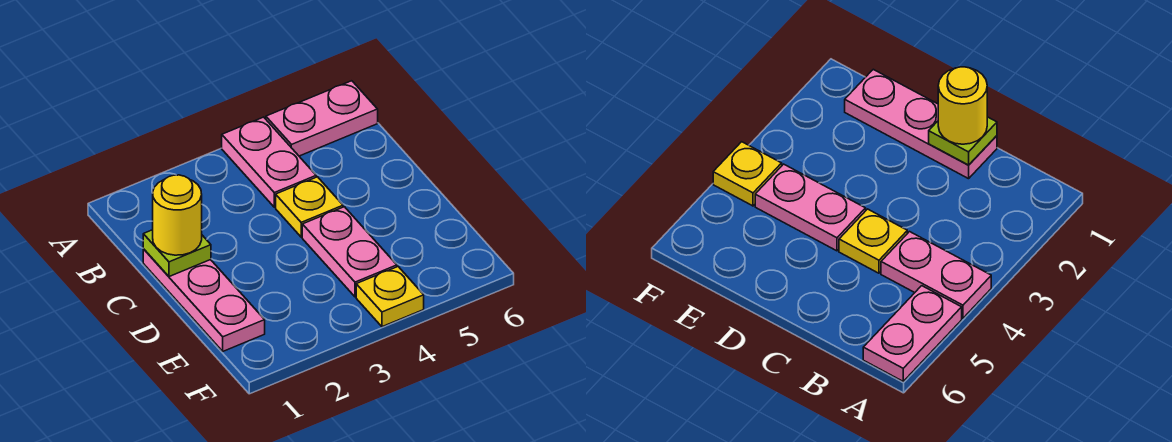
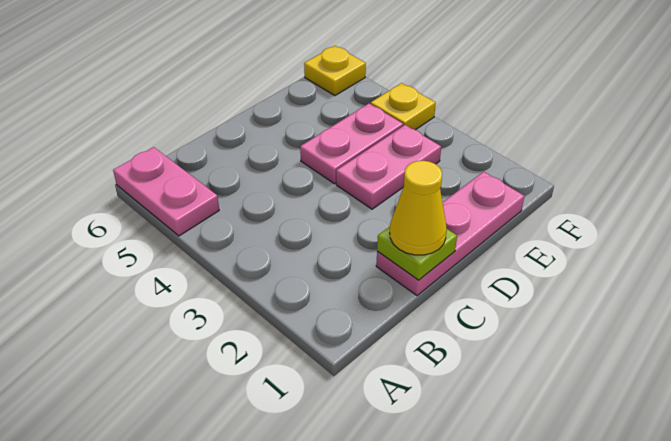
pink 1x2 plate [222,117,316,207] -> pink 1x2 plate moved to [336,125,441,209]
yellow 1x1 round brick [153,175,202,255] -> yellow 1x1 cone [390,161,447,255]
yellow 1x1 plate [276,177,343,237] -> yellow 1x1 plate moved to [304,46,366,96]

